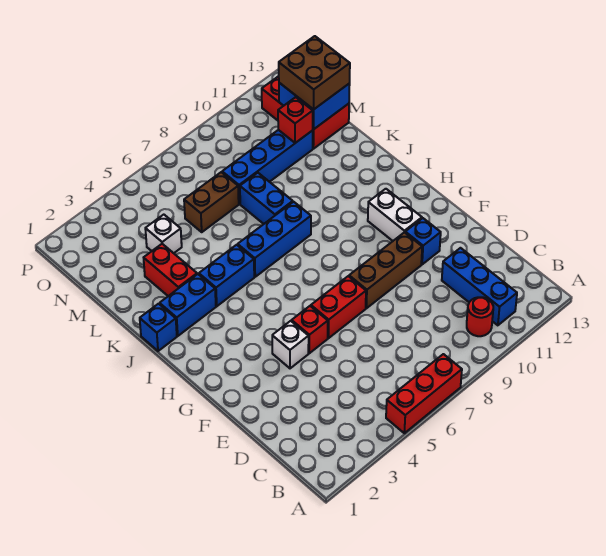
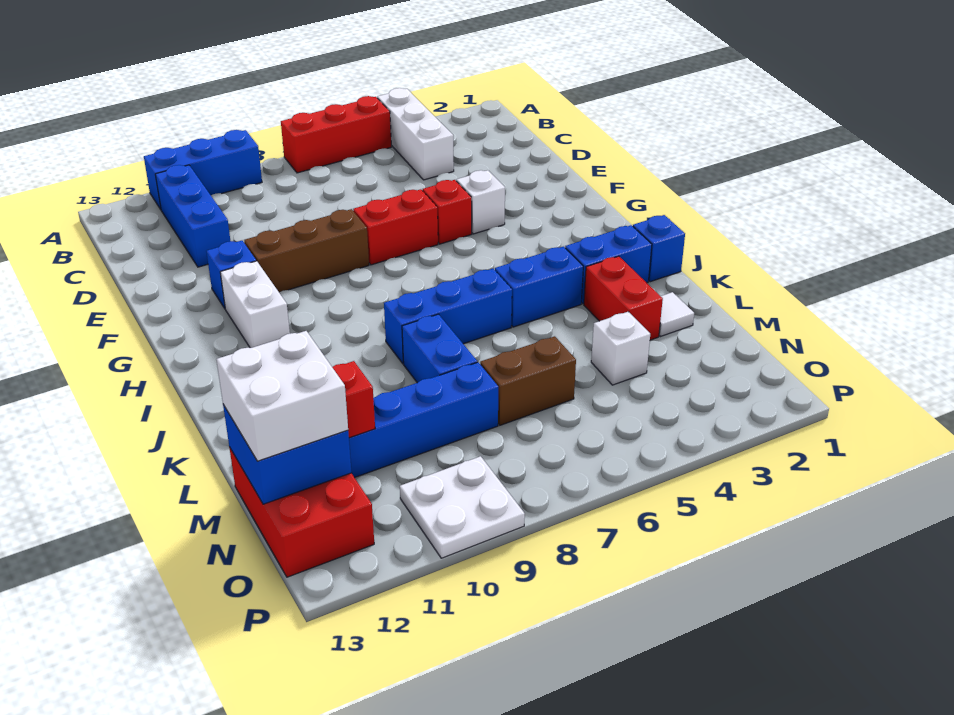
none -> white 1x3 brick [377,88,454,180]
none -> blue 1x3 brick [144,130,262,209]
red 1x1 round brick [467,297,493,336] -> none
none -> white 1x1 tile [659,292,694,337]
brown 2x2 brick [279,36,350,109] -> white 2x2 brick [216,331,348,461]
none -> white 2x2 plate [400,456,525,558]

